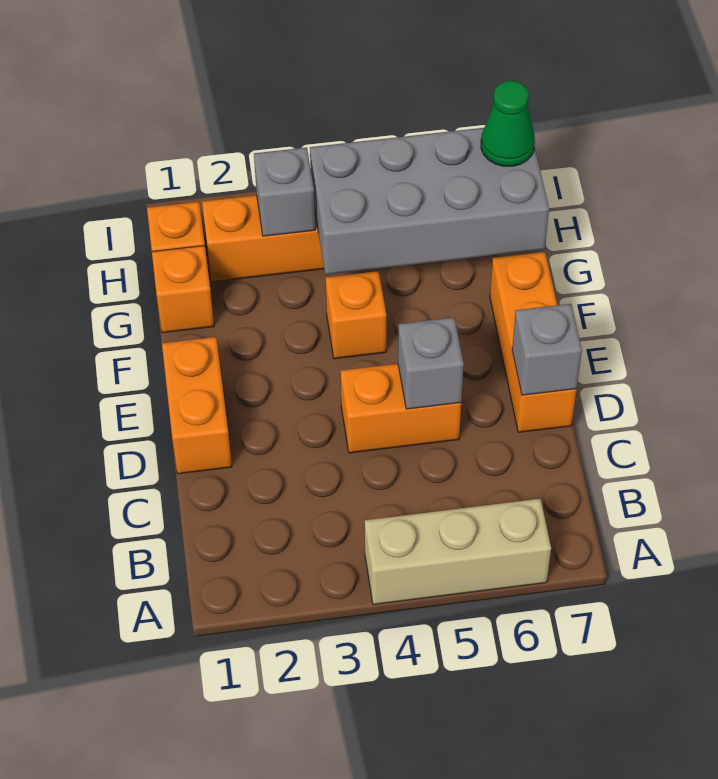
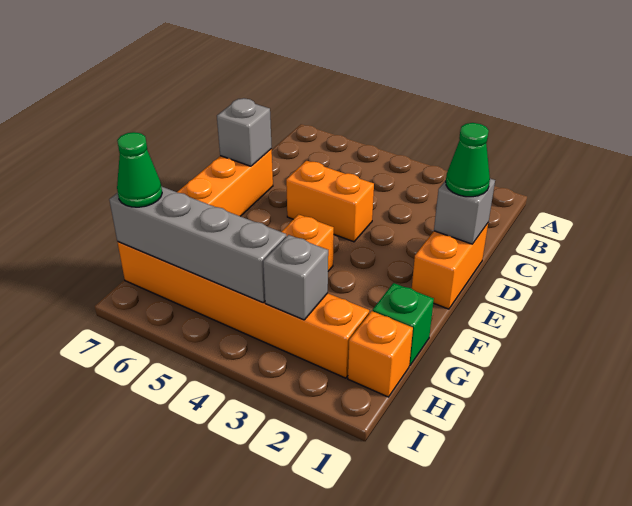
tan 1x3 brick [365,499,551,604] -> none
none -> green 1x1 cone [446,123,490,197]
grey 1x1 brick [398,317,464,409] -> grey 1x1 brick moved to [434,179,495,244]
orange 1x1 brick [152,246,214,333] -> green 1x1 brick [373,283,434,366]
grey 2x4 brick [310,128,549,275] -> grey 1x4 brick [109,186,287,302]

